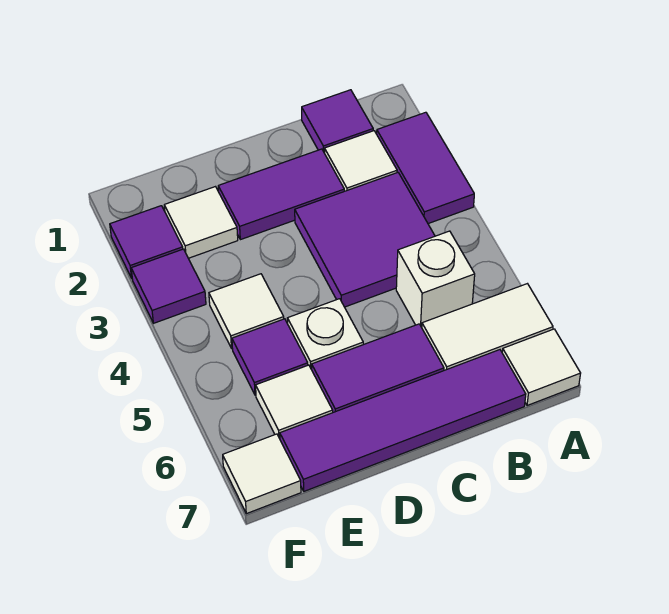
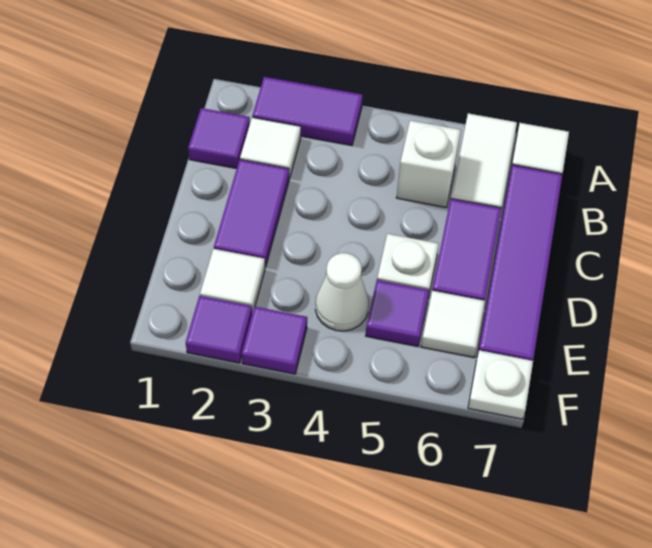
purple 2x2 tile [295,173,435,307] -> none
white 1x1 tile [209,274,284,348] -> white 1x1 cone [316,253,369,331]
white 1x1 tile [223,434,301,514] -> white 1x1 plate [468,350,533,419]

